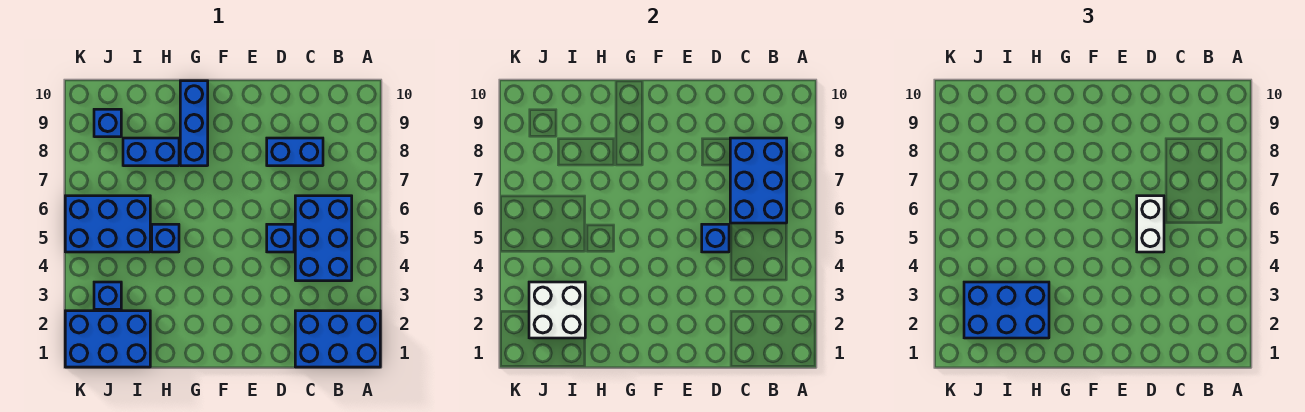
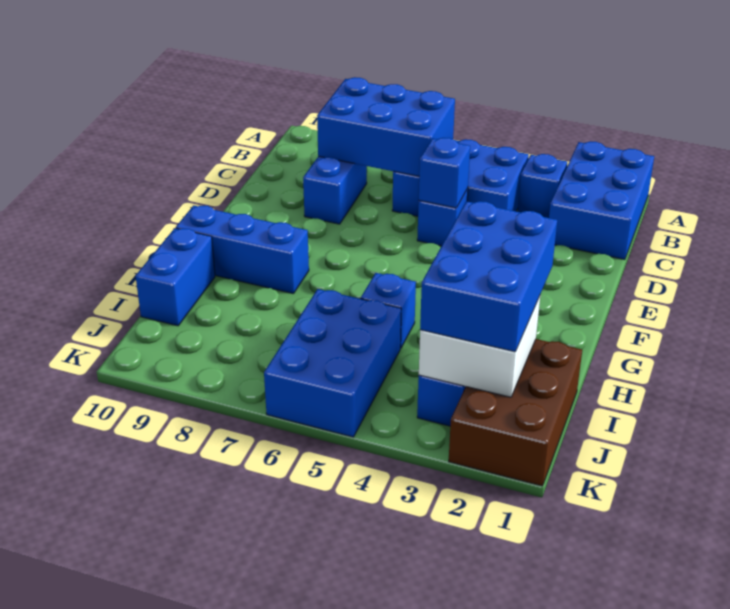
white 1x2 brick [1137,196,1164,252] -> none
blue 1x2 brick [123,138,179,166] -> blue 1x2 brick moved to [136,228,215,326]
blue 2x3 brick [65,311,150,367] -> brown 2x3 brick [449,339,582,486]
blue 1x1 brick [94,109,121,137] -> blue 1x1 brick moved to [518,154,567,218]

